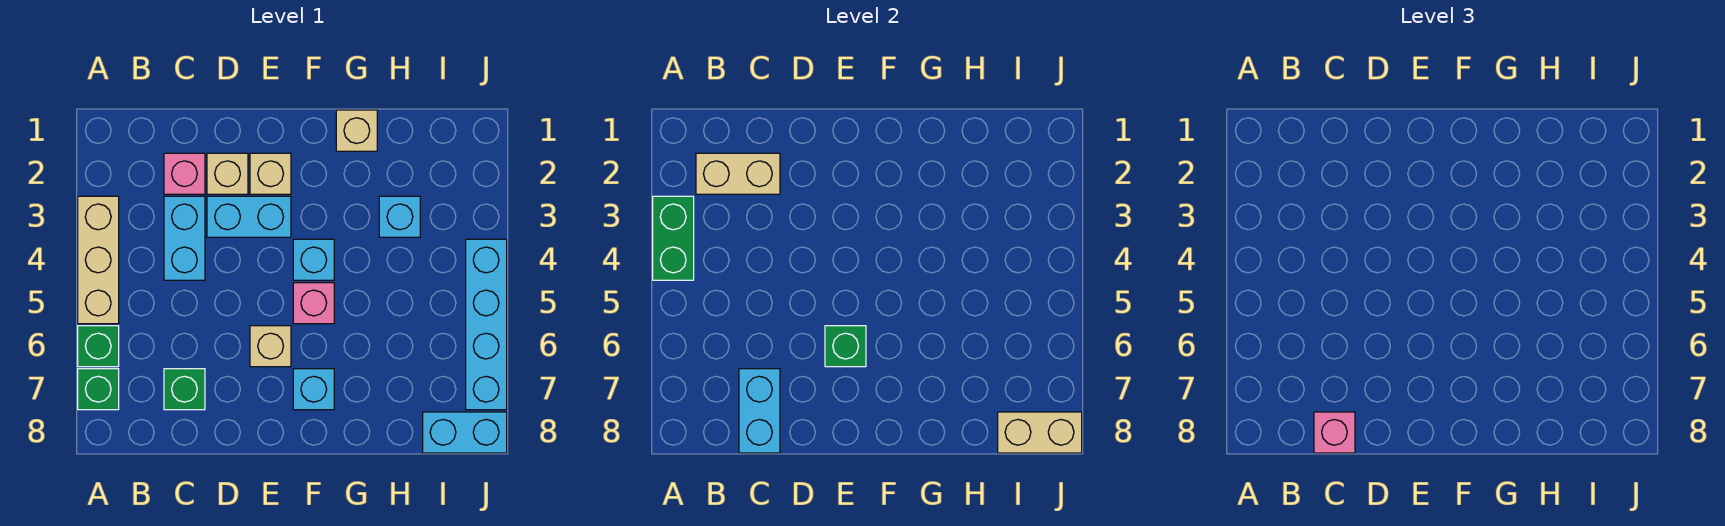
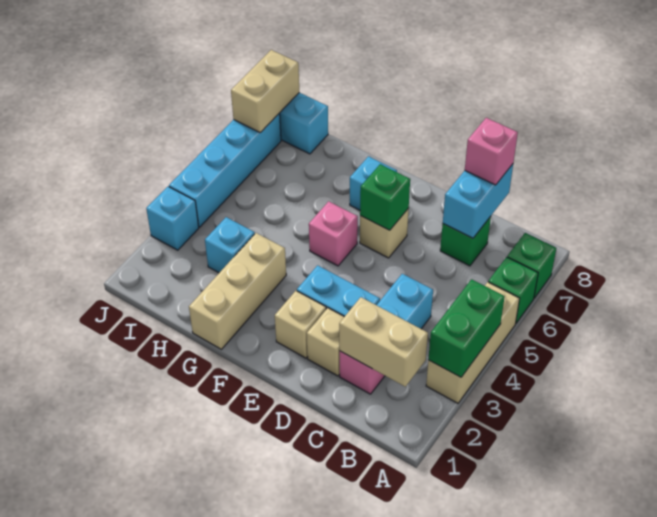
cyan 1x1 brick [293,239,334,280] -> cyan 1x1 brick moved to [146,187,199,250]
tan 1x1 brick [336,110,377,151] -> tan 1x3 brick [189,233,286,349]
tan 1x2 brick [998,412,1082,453] -> tan 1x2 brick turned to [231,50,299,133]

